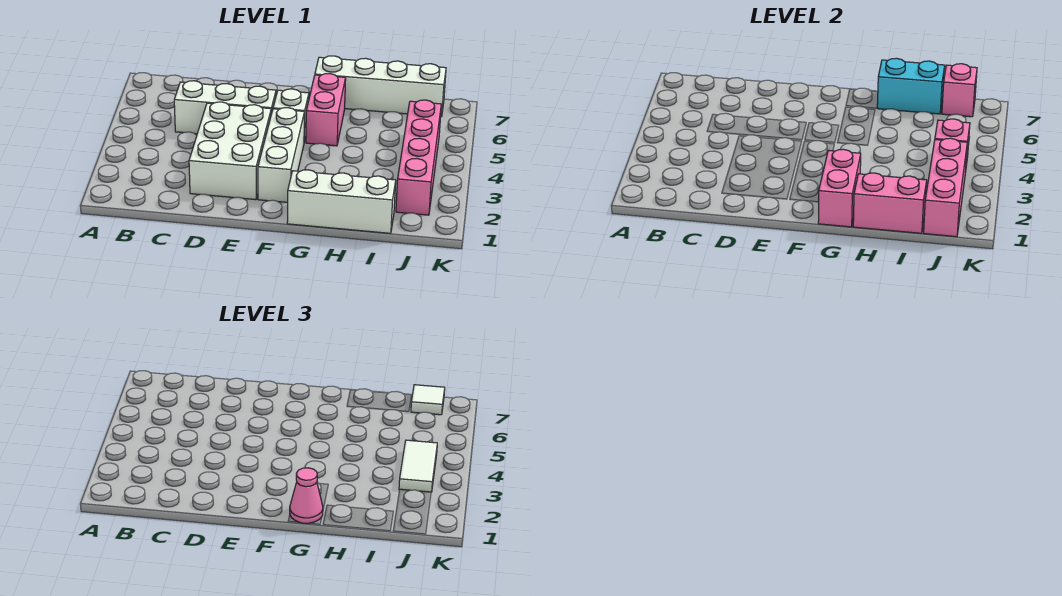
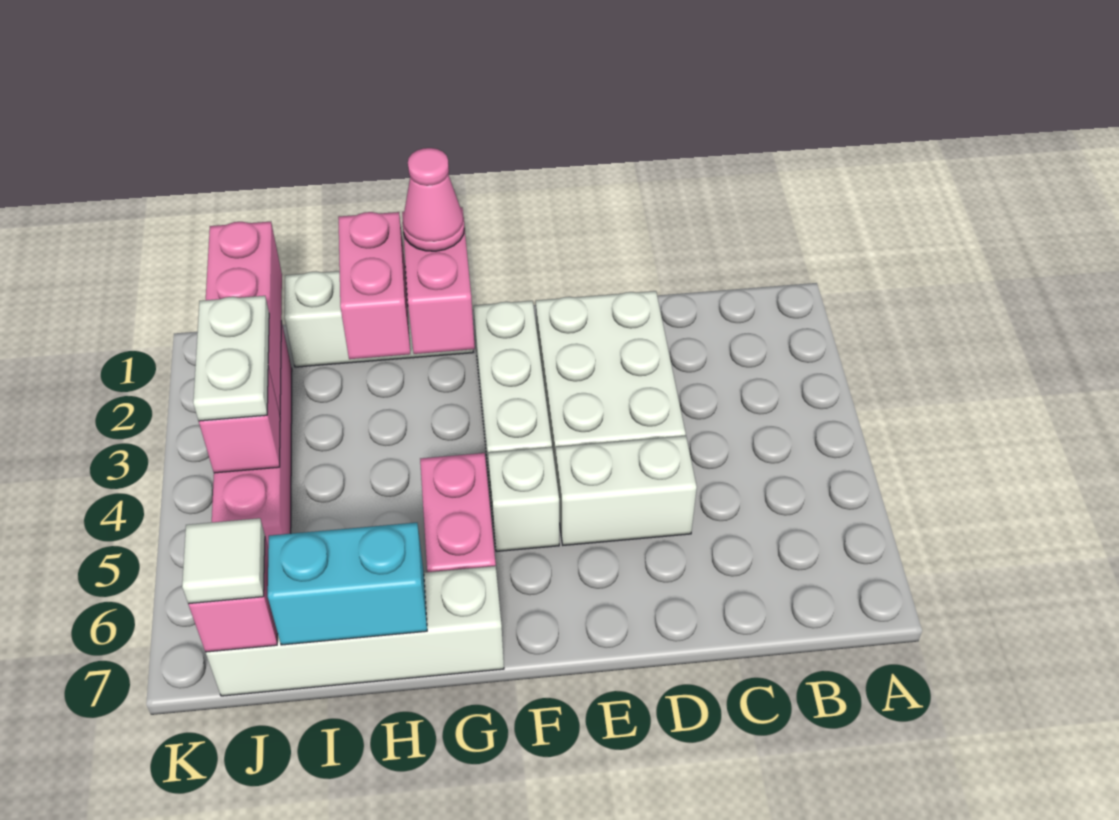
white 1x3 brick [174,81,276,134] -> white 1x2 brick [556,436,697,545]
pink 1x2 brick [853,173,927,233] -> pink 1x2 brick turned to [338,212,410,359]
white 1x2 tile [399,440,437,492] -> white 1x2 plate [193,296,269,421]

